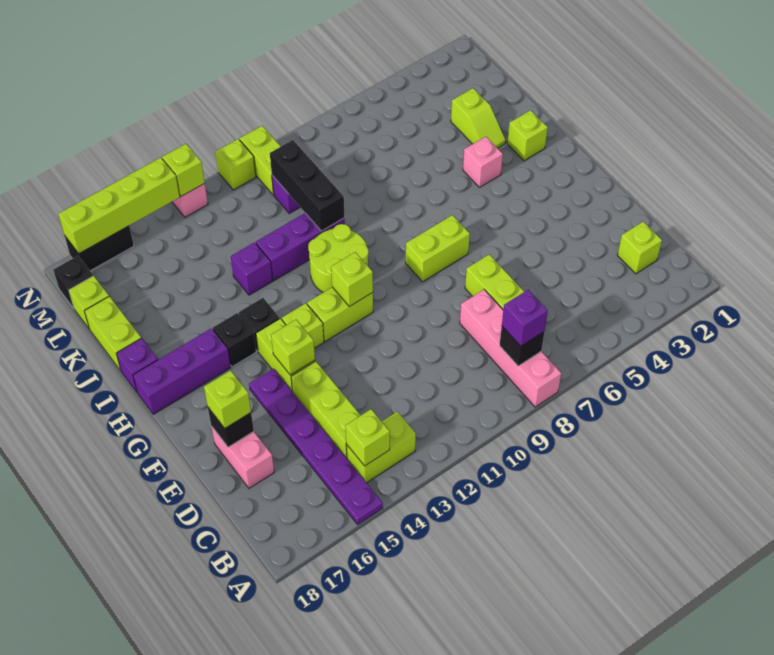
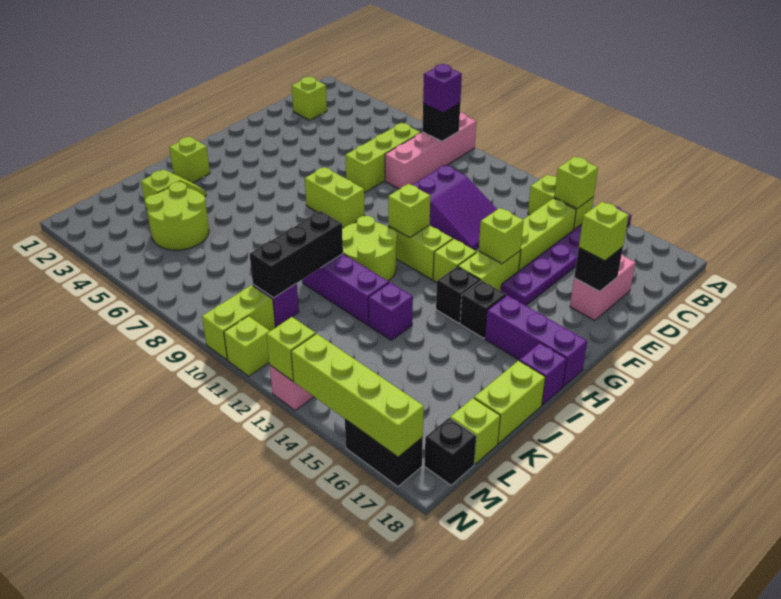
none -> purple 2x3 slope [413,165,497,250]
pink 1x1 brick [463,137,503,187] -> none
none -> lime 2x2 round brick [145,182,209,250]

